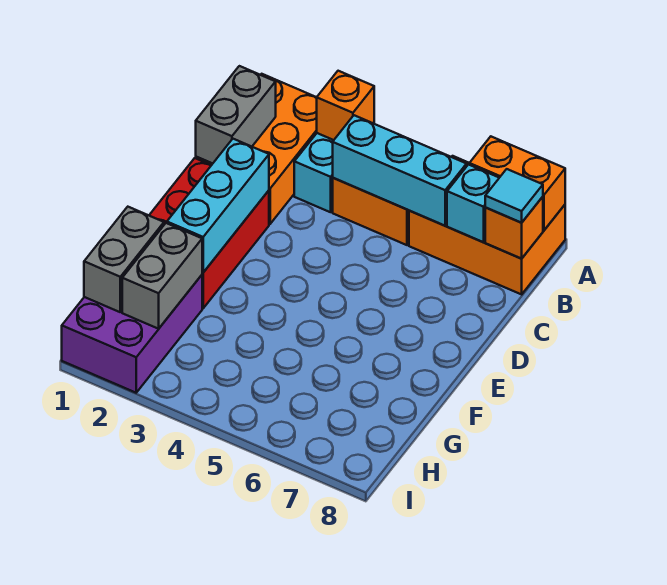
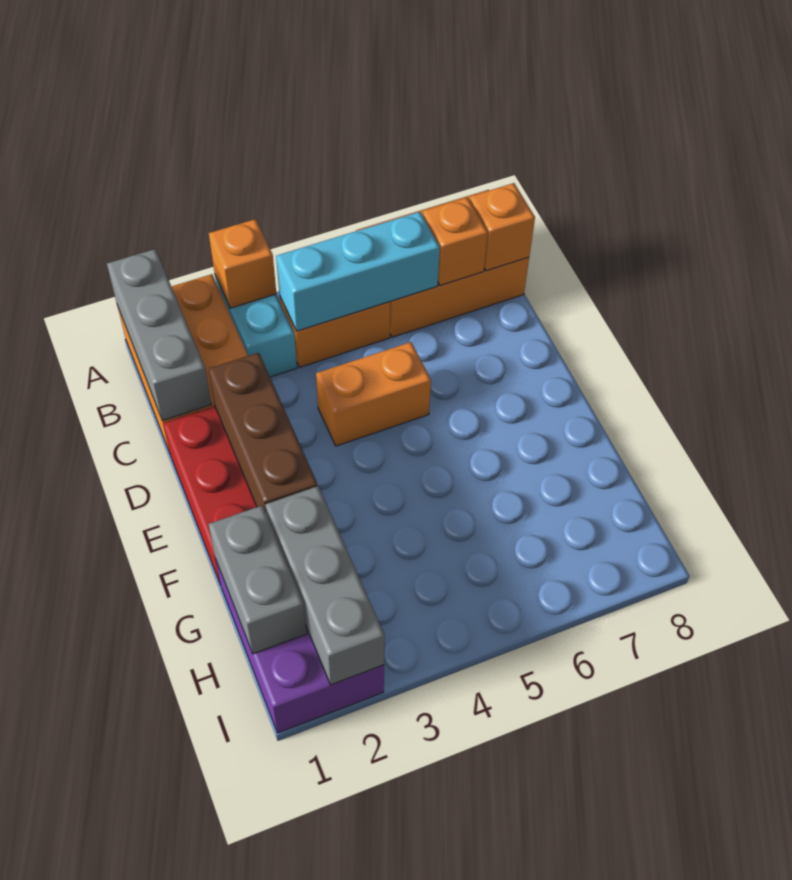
orange 1x2 brick [469,137,565,230] -> orange 1x2 brick moved to [316,342,431,446]
grey 1x2 brick [196,66,276,164] -> grey 1x3 brick [107,249,211,421]
cyan 1x1 brick [447,165,499,242] -> orange 1x1 brick [422,197,488,286]
cyan 1x1 tile [485,169,543,223] -> none
cyan 1x3 brick [167,139,269,272] -> brown 1x3 brick [209,353,318,512]
grey 1x2 brick [122,223,202,329] -> grey 1x3 brick [265,486,385,685]

